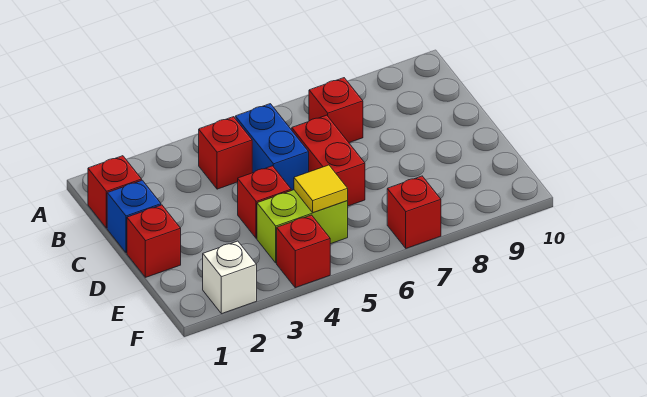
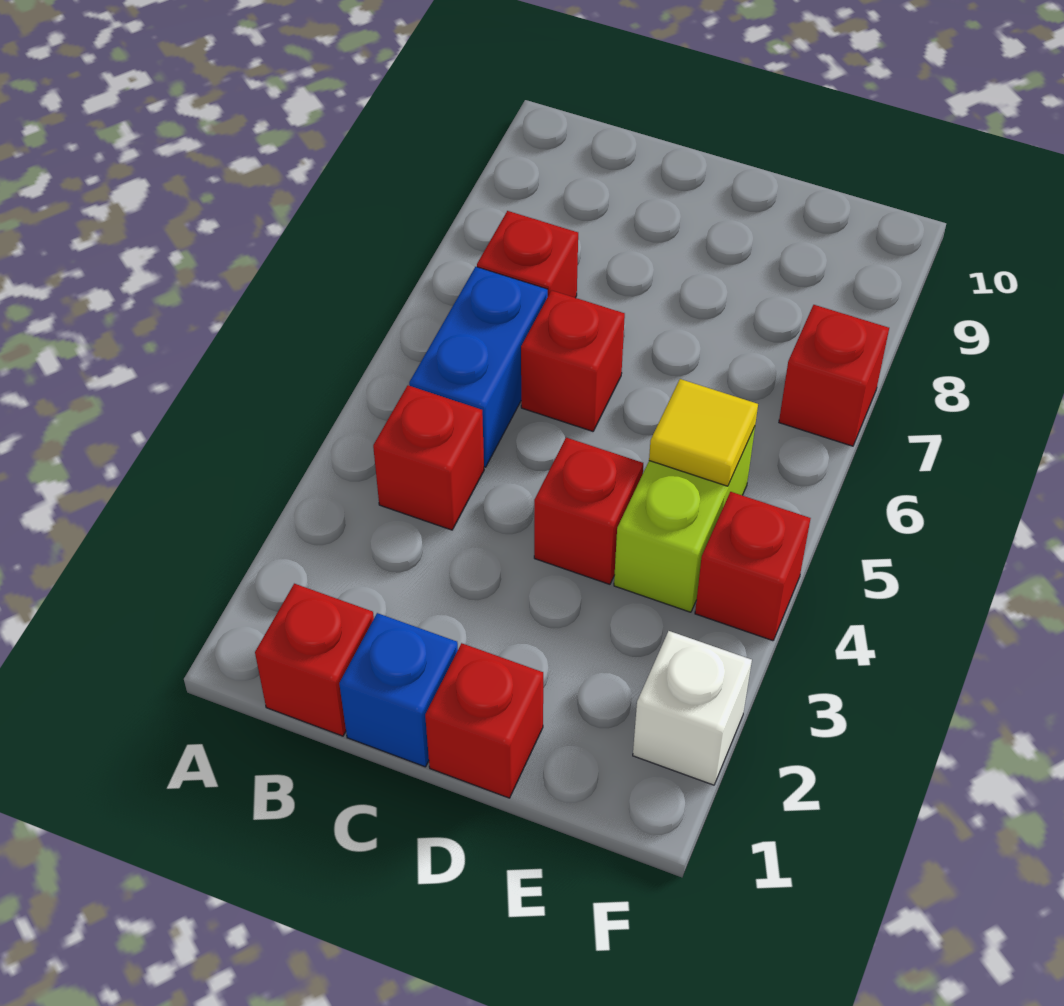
blue 1x2 brick [235,104,309,191] -> blue 1x2 brick turned to [409,267,548,467]
red 1x2 brick [292,115,365,206] -> red 1x1 brick [521,290,625,431]

